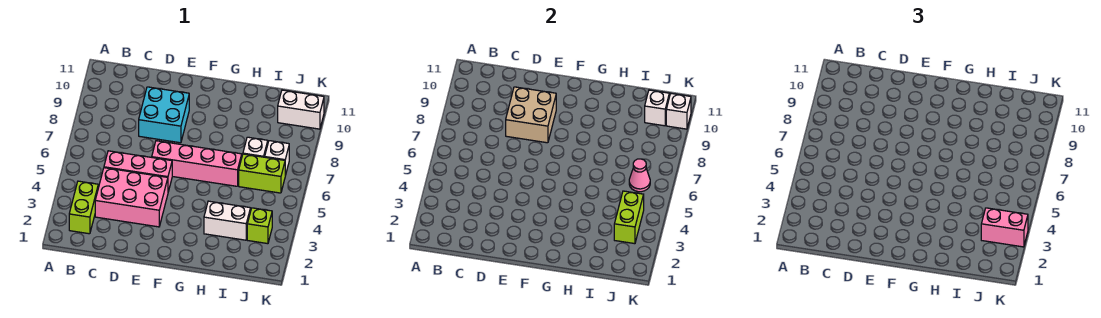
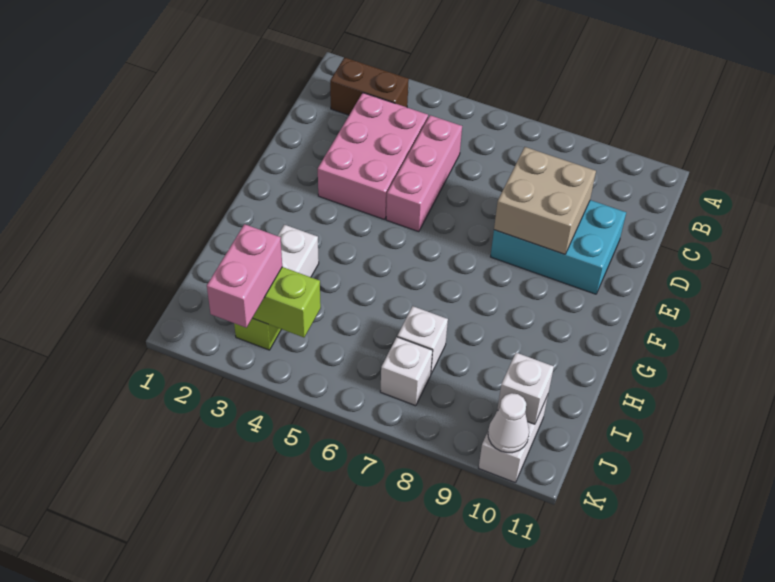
lime 1x2 brick [69,181,98,234] -> brown 1x2 brick [330,58,409,115]
cyan 2x2 brick [139,87,189,143] -> cyan 2x3 brick [491,200,626,294]
pink 1x4 brick [152,141,242,186] -> none
lime 1x2 brick [239,154,285,193] -> none
pink 1x1 cone [629,159,650,192] -> none
white 1x1 brick [666,94,691,129] -> white 1x1 cone [488,393,529,453]

